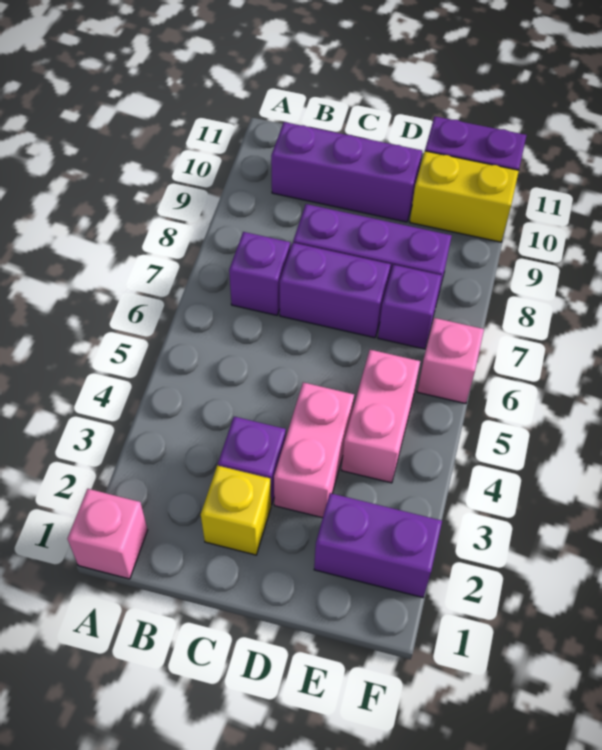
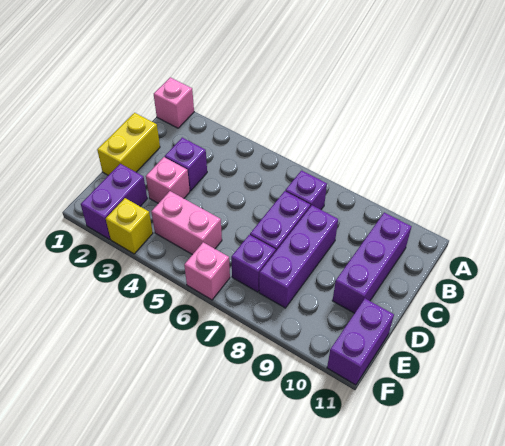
yellow 1x1 brick [201,465,271,555] -> yellow 1x1 brick moved to [106,198,153,254]
pink 1x2 brick [274,382,354,518] -> pink 1x1 brick [146,157,190,203]
yellow 1x2 brick [410,151,519,242] -> yellow 1x2 brick moved to [97,113,160,175]

